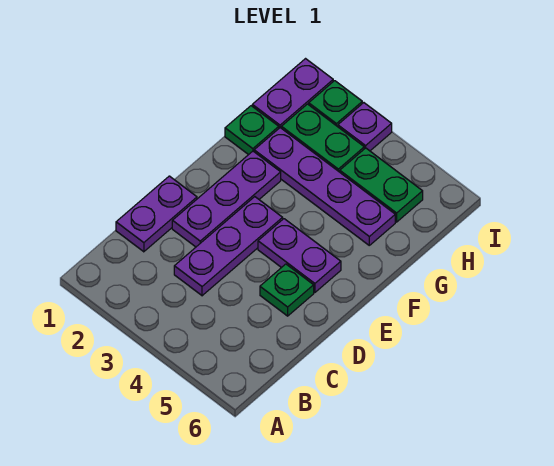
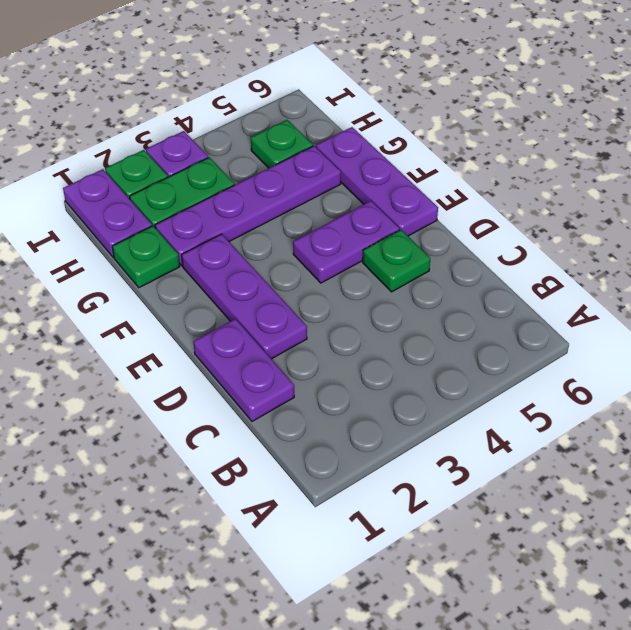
purple 1x3 plate [174,197,283,296] -> purple 1x3 plate moved to [316,127,438,236]
green 1x2 plate [340,148,423,222] -> green 1x1 plate [251,120,313,168]

